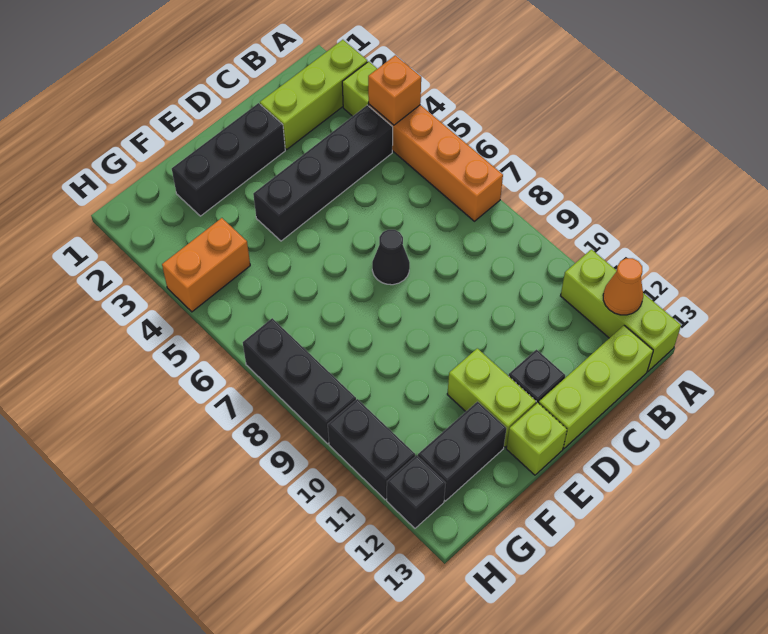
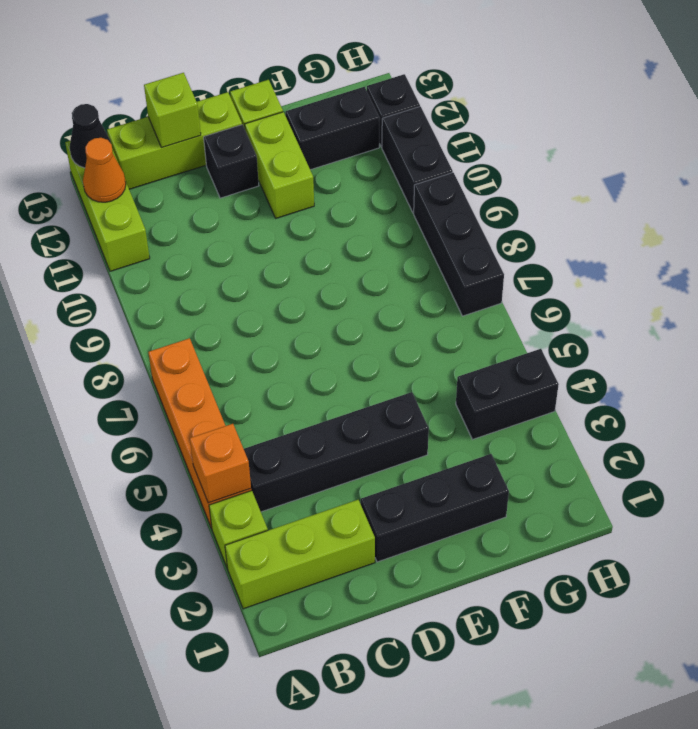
none -> lime 1x1 brick [144,73,201,148]
black 1x1 cone [372,230,410,285] -> black 1x1 cone moved to [70,104,111,168]
orange 1x2 brick [162,218,250,312] -> black 1x2 brick [456,349,559,440]

